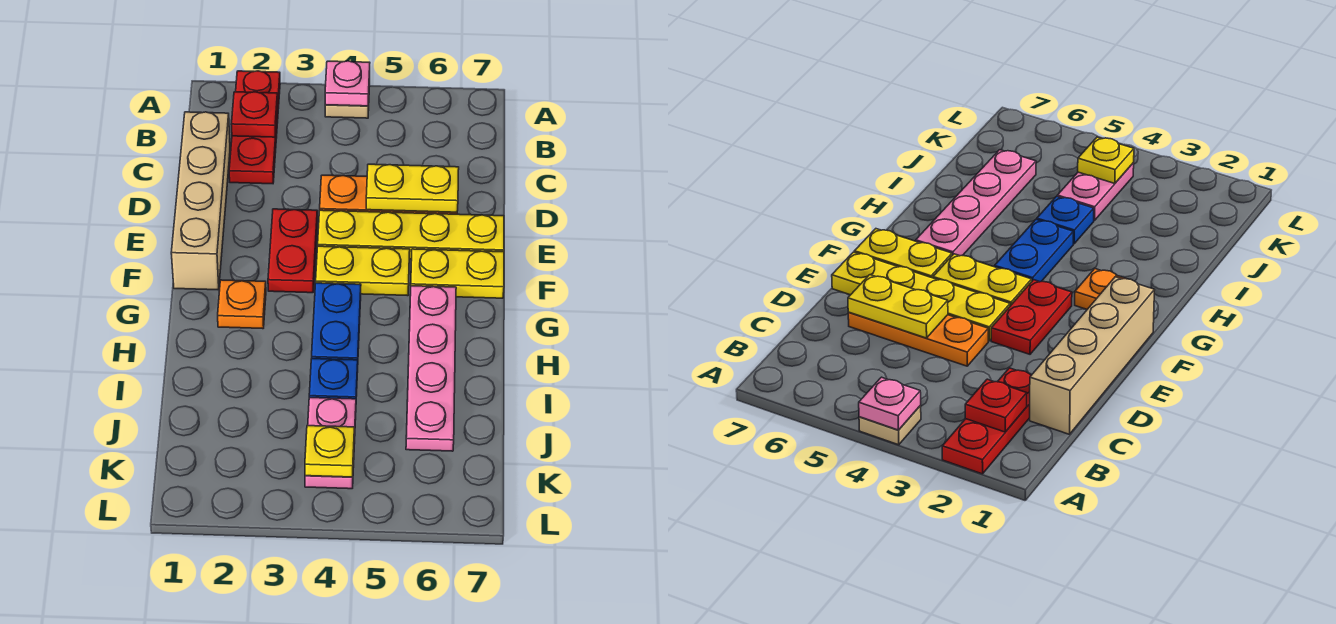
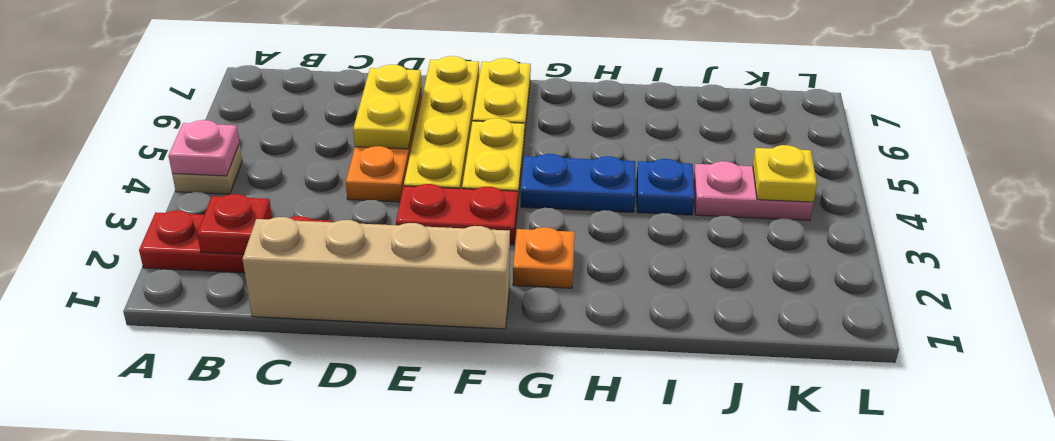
pink 1x4 plate [406,286,456,451] -> none

